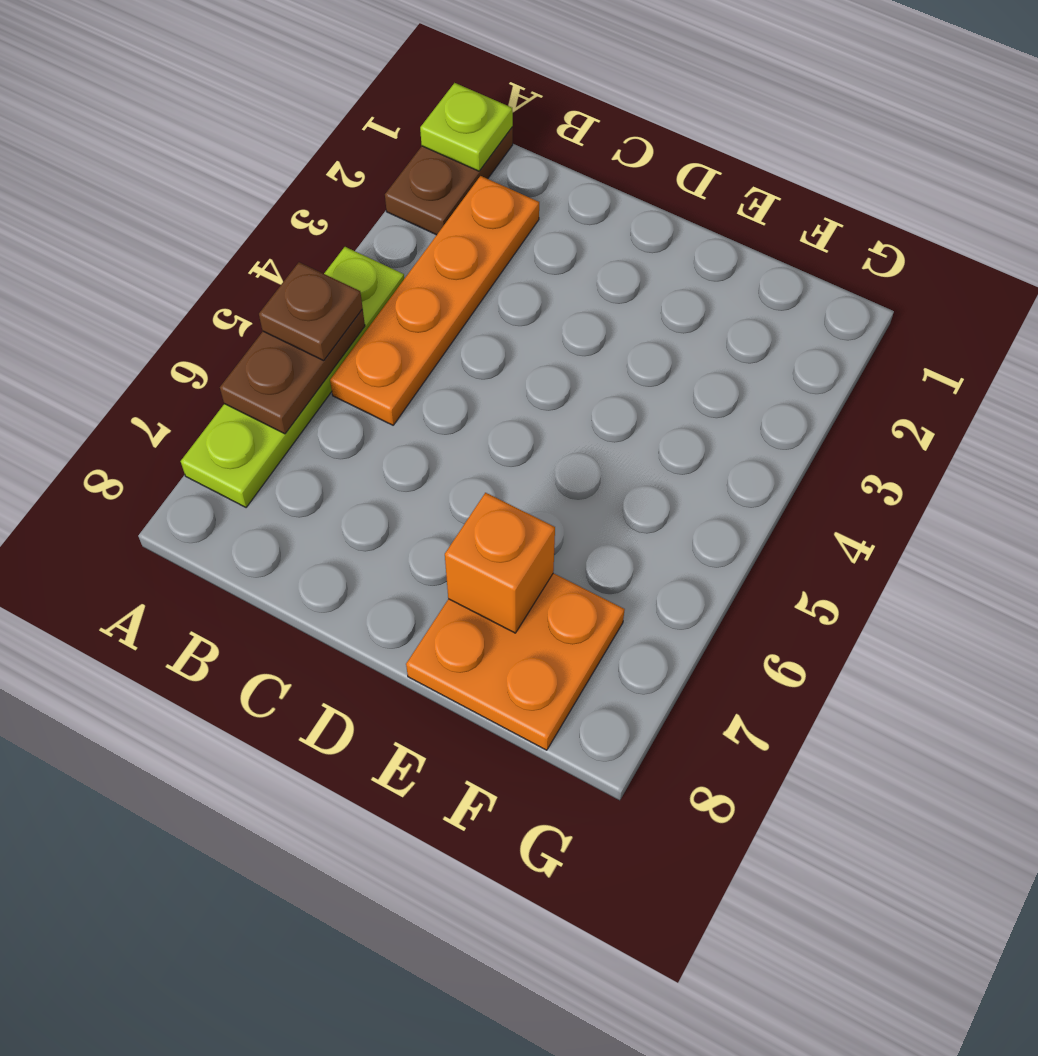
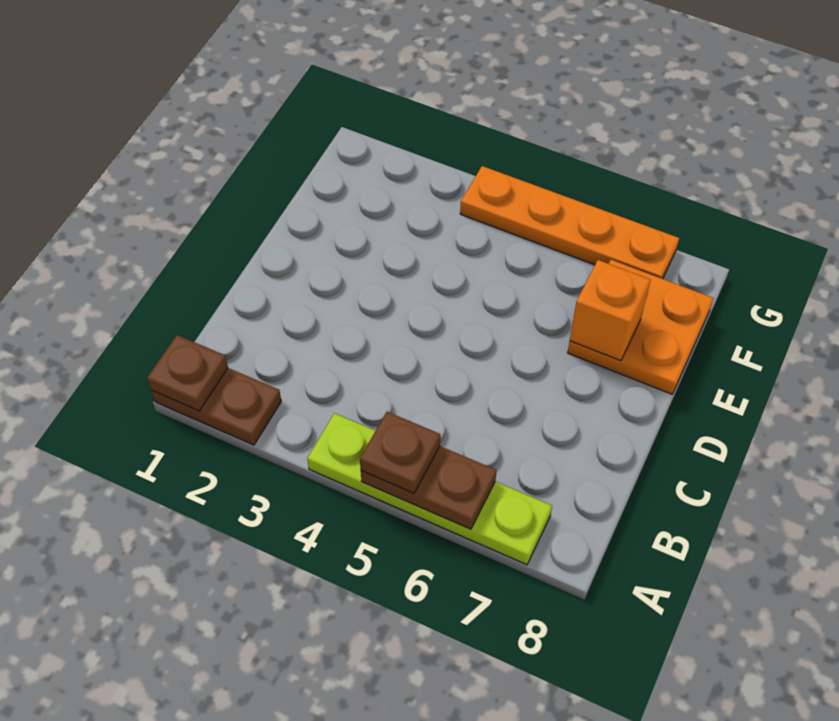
lime 1x1 plate [420,83,513,171] -> brown 1x1 plate [147,335,228,411]
orange 1x4 plate [330,176,539,425] -> orange 1x4 plate moved to [460,166,679,279]

